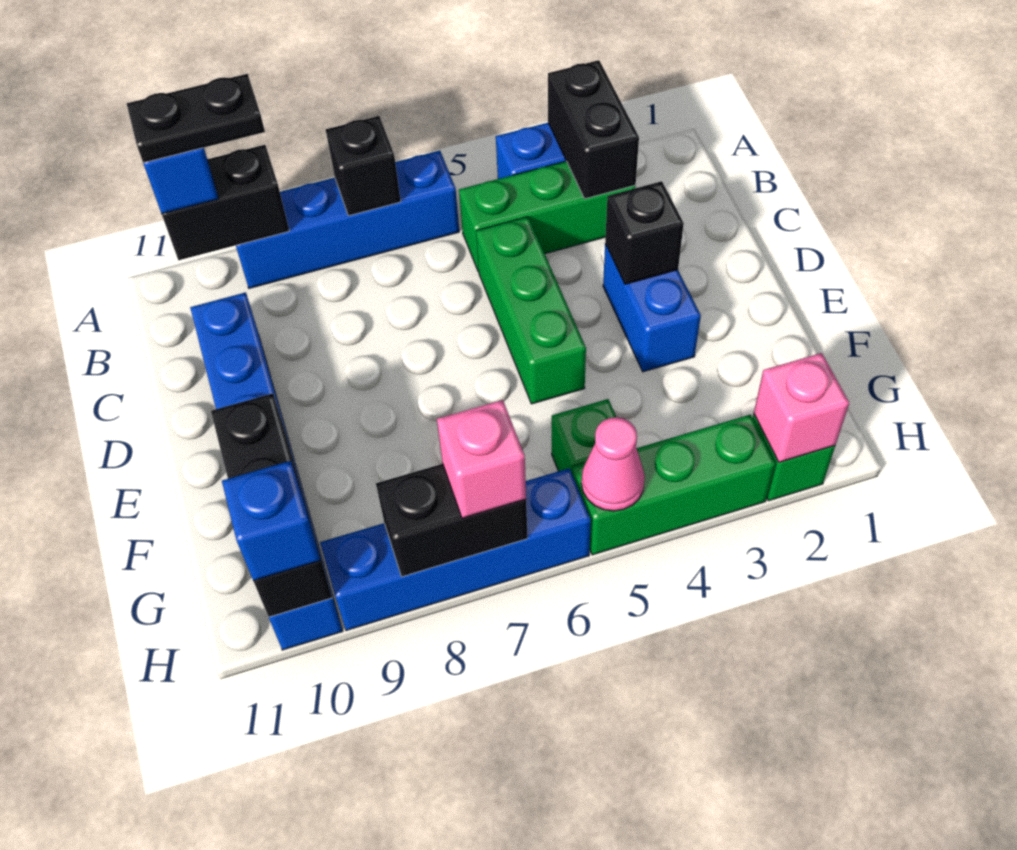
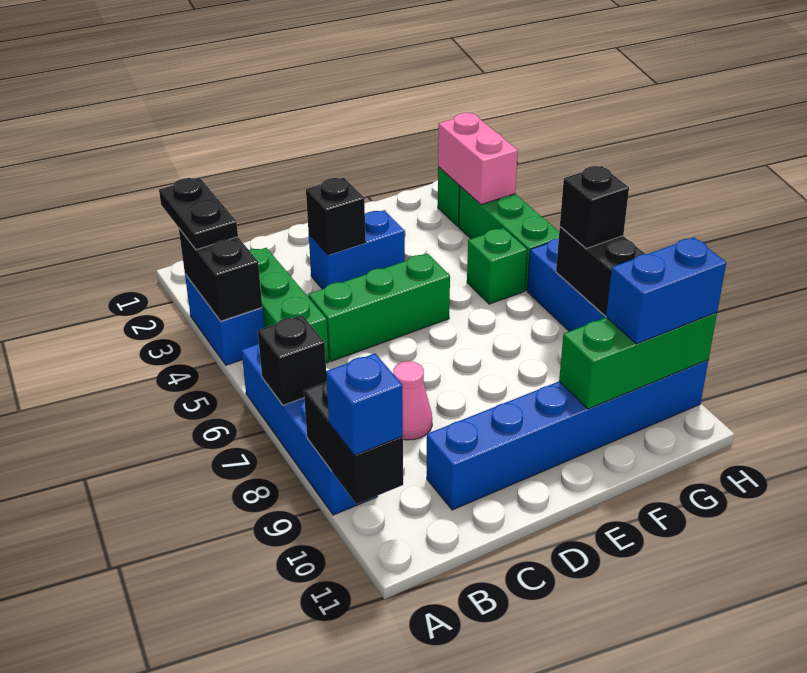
black 1x2 brick [548,60,639,199] -> black 1x2 brick turned to [179,229,262,321]
black 1x2 plate [127,74,265,163] -> black 1x2 plate moved to [159,178,238,250]
black 1x3 brick [211,393,332,617] -> green 1x3 brick [559,312,717,409]
pink 1x1 brick [754,353,849,462] -> pink 1x2 brick [438,113,518,205]
pink 1x1 cone [581,417,645,511] -> pink 1x1 cone moved to [393,361,432,440]
pink 1x1 brick [437,400,526,518] -> black 1x1 brick [560,166,629,249]
blue 1x1 brick [222,461,320,581] -> blue 1x2 brick [606,237,726,344]

